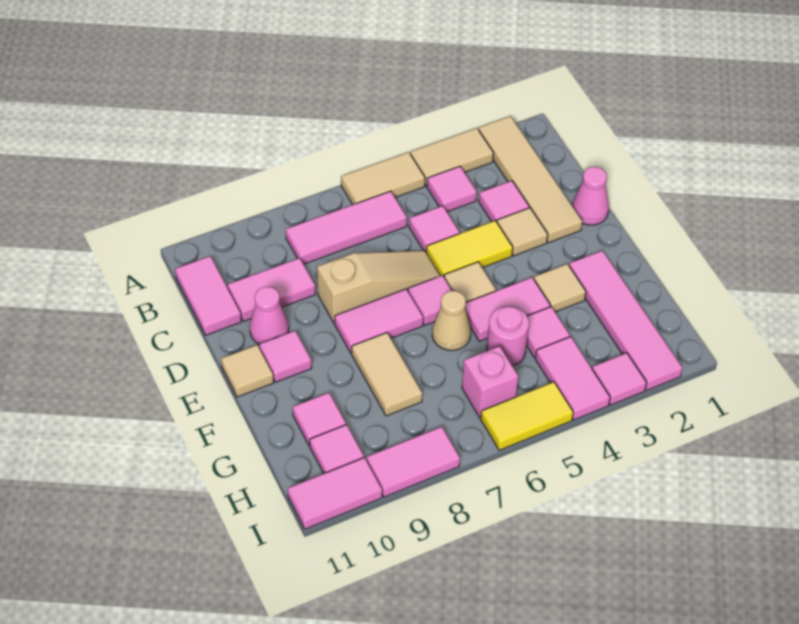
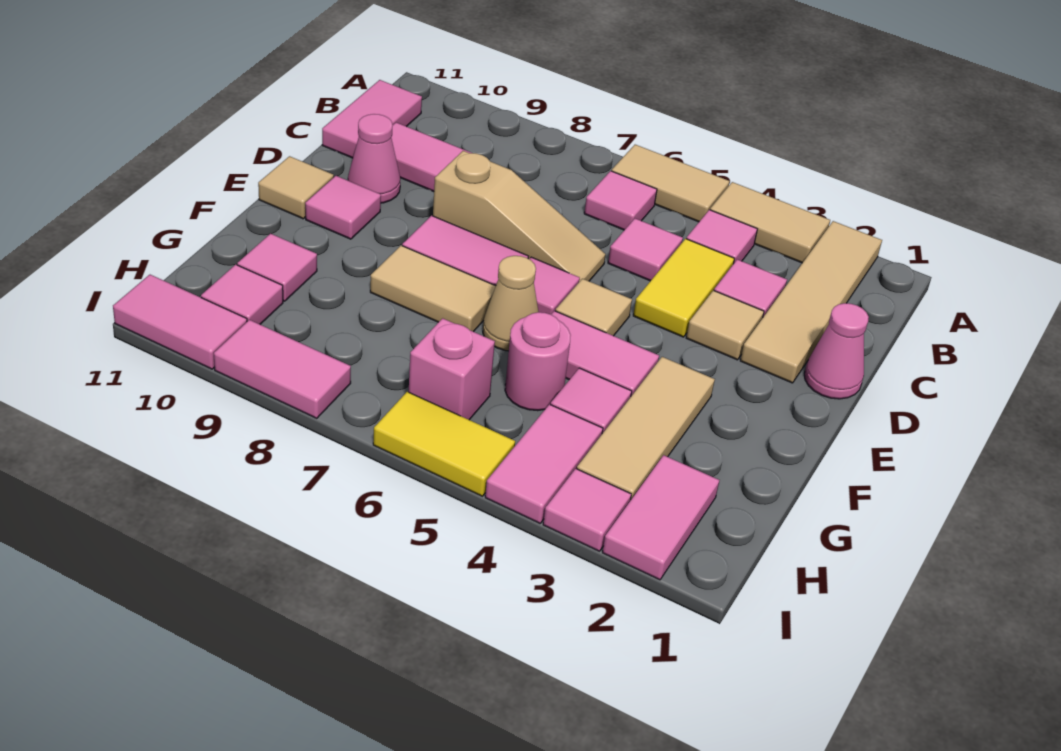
pink 1x3 tile [286,191,407,264] -> pink 1x1 tile [584,171,657,230]
yellow 1x2 tile [426,221,513,277] -> yellow 1x2 tile turned to [633,239,734,337]
pink 1x4 tile [569,251,683,390] -> pink 1x2 tile [602,455,719,580]
tan 1x1 tile [534,264,586,312] -> tan 1x3 tile [577,357,715,499]
tan 1x2 tile [352,333,422,416] -> tan 1x2 tile turned to [370,246,496,332]

